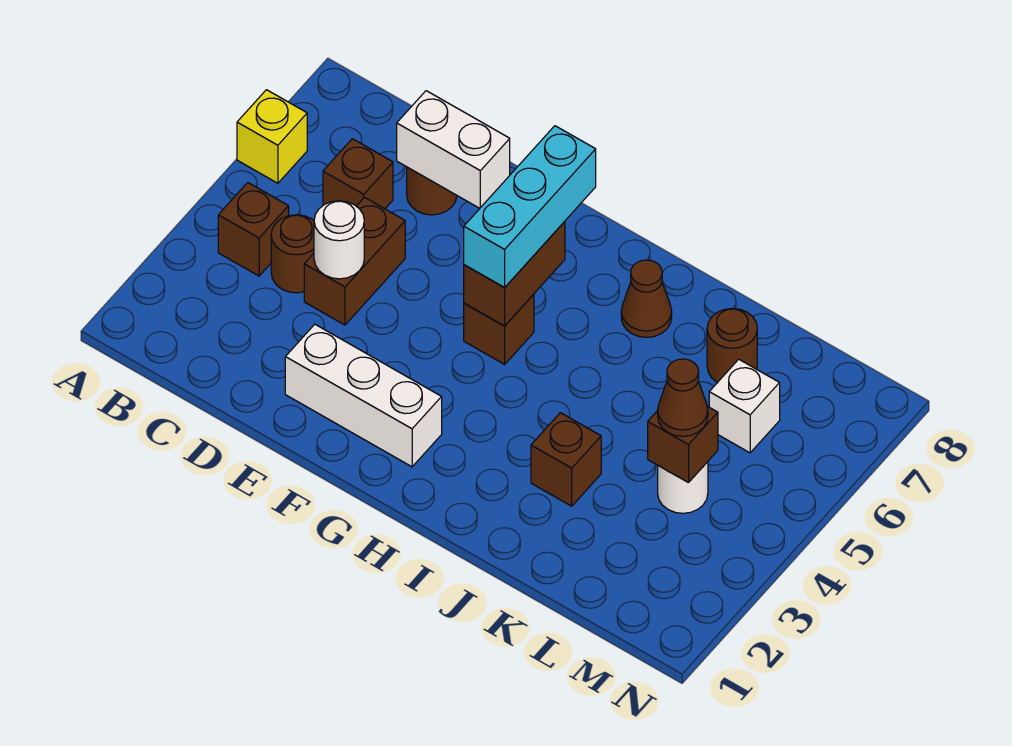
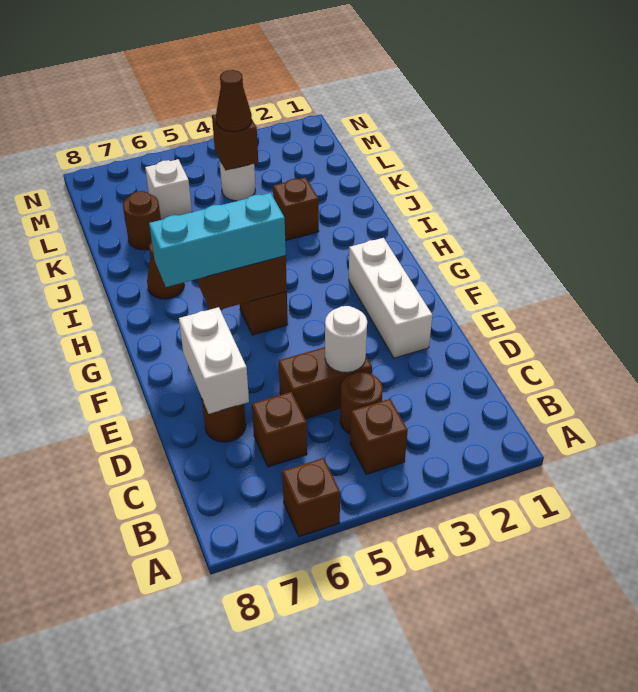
yellow 1x1 brick [237,90,307,183] -> brown 1x1 brick [282,458,340,537]

